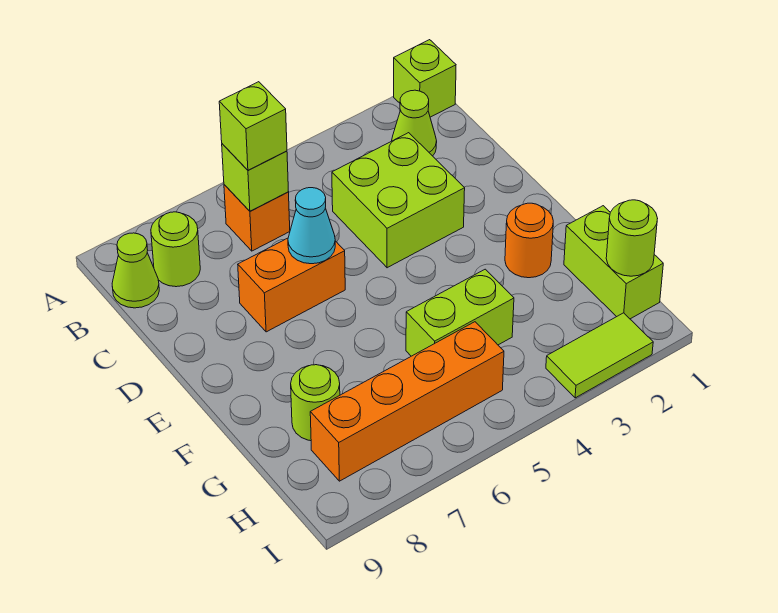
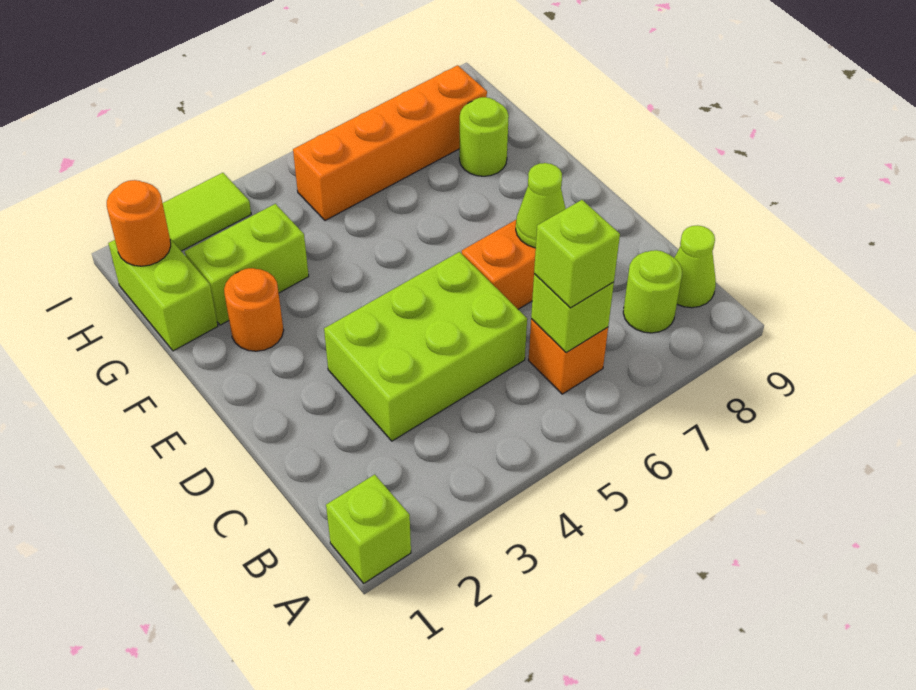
lime 1x1 cone [392,90,437,156] -> lime 1x1 cone moved to [516,163,565,248]
lime 2x2 brick [332,133,465,268] -> lime 2x3 brick [324,252,527,441]
cyan 1x1 cone [288,188,335,264] -> none
lime 1x2 brick [406,269,514,356] -> lime 1x2 brick moved to [185,204,309,325]
lime 1x1 round brick [606,200,658,276] -> orange 1x1 round brick [107,180,171,266]

